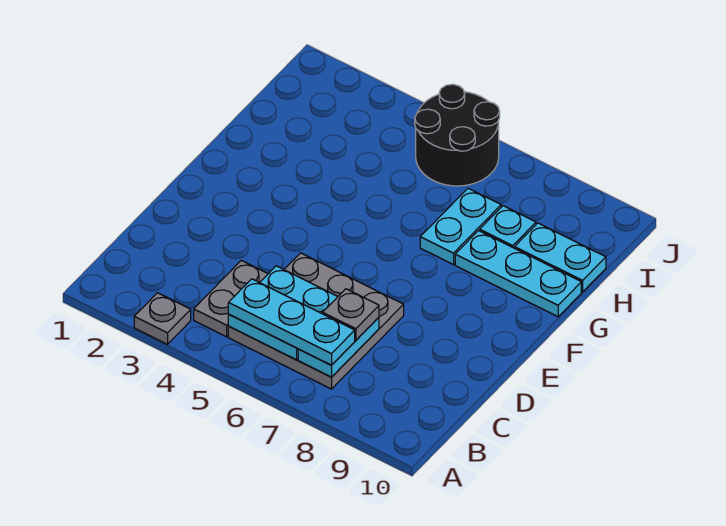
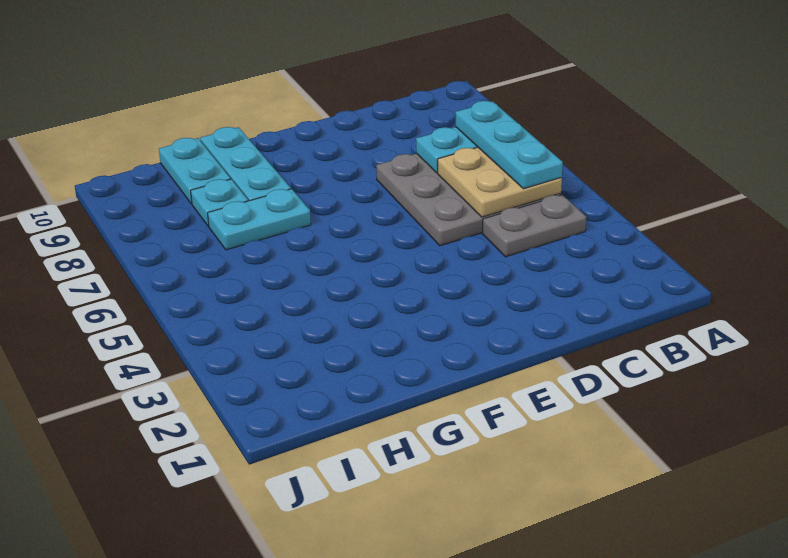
grey 1x1 plate [134,293,191,344] -> none
cyan 2x2 plate [228,266,338,360] -> tan 2x2 plate [438,147,562,217]
grey 1x1 plate [323,289,379,340] -> none
black 2x2 round brick [415,84,500,186] -> none

